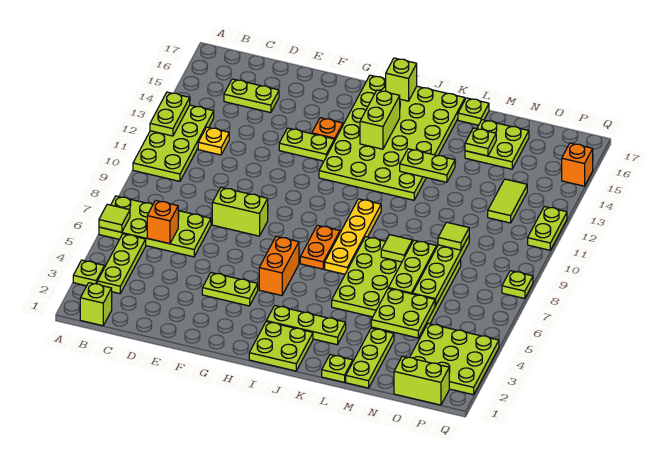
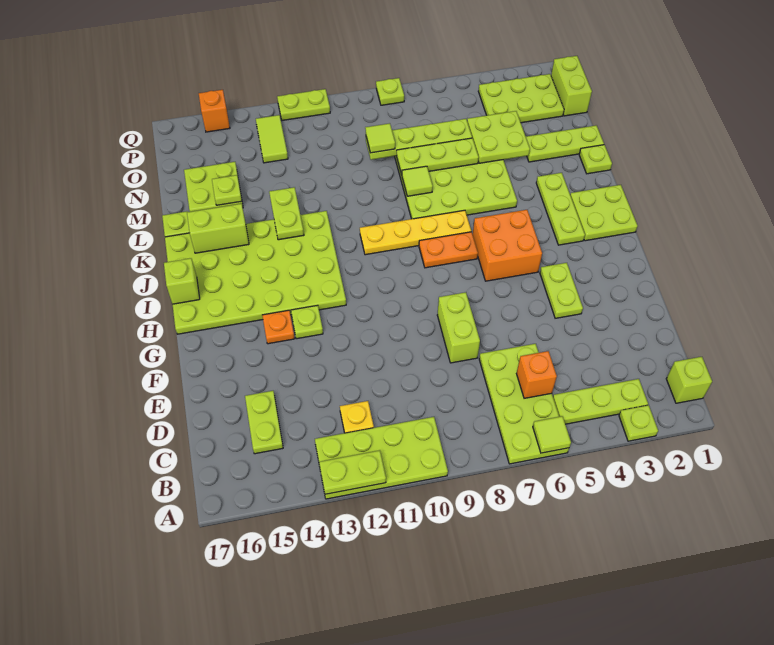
lime 1x2 plate [279,128,334,161] -> lime 1x1 plate [291,305,323,339]
orange 1x2 brick [259,236,299,296] -> orange 2x2 brick [473,210,542,281]
lime 1x2 brick [360,90,400,149] -> lime 1x2 brick moved to [187,204,249,253]
lime 3x3 plate [410,324,499,395] -> lime 2x3 plate [478,74,564,123]
lime 1x2 tile [488,179,527,223] -> lime 1x2 tile turned to [256,115,288,163]

